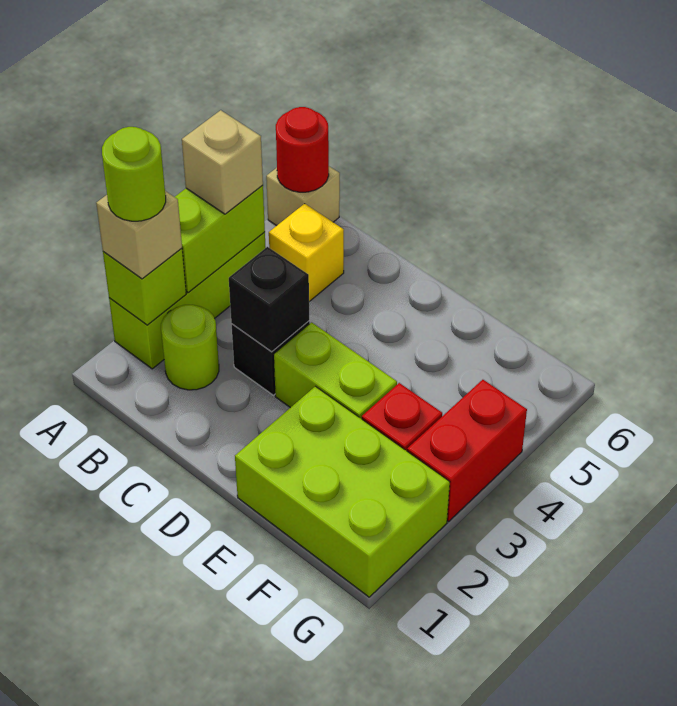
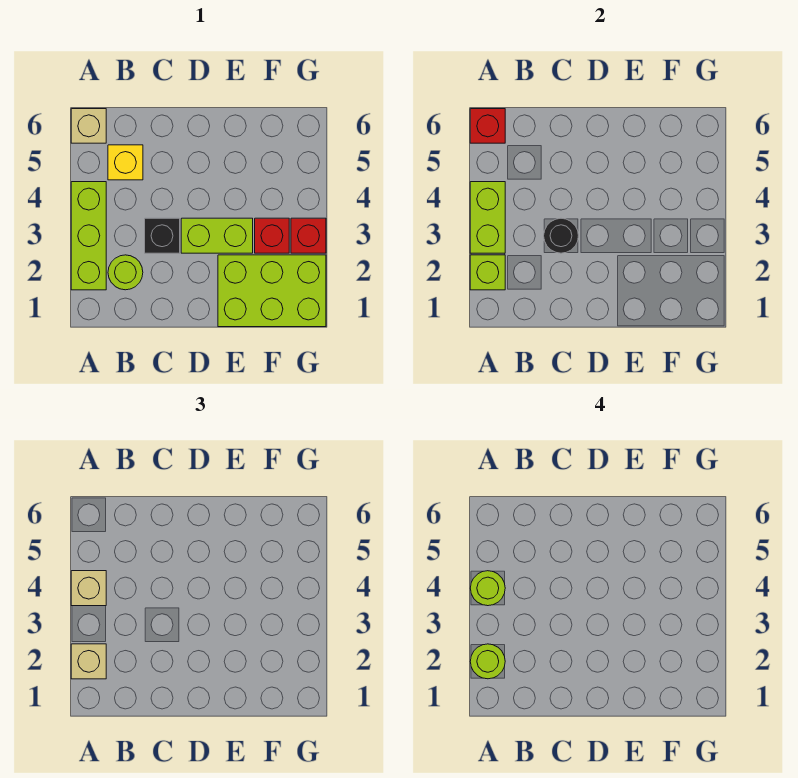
none -> lime 1x1 round brick [470,571,505,606]
red 1x1 round brick [276,107,329,192] -> red 1x1 brick [470,109,505,143]
black 1x1 brick [229,247,309,352] -> black 1x1 round brick [544,218,578,253]
red 1x2 brick [407,380,527,521] -> red 1x1 brick [291,218,326,253]

